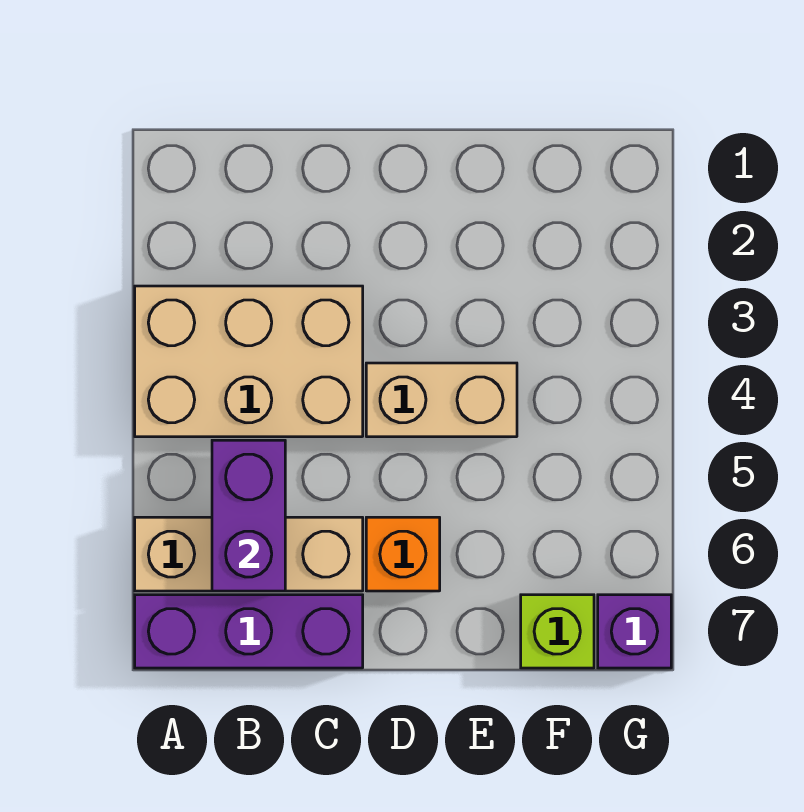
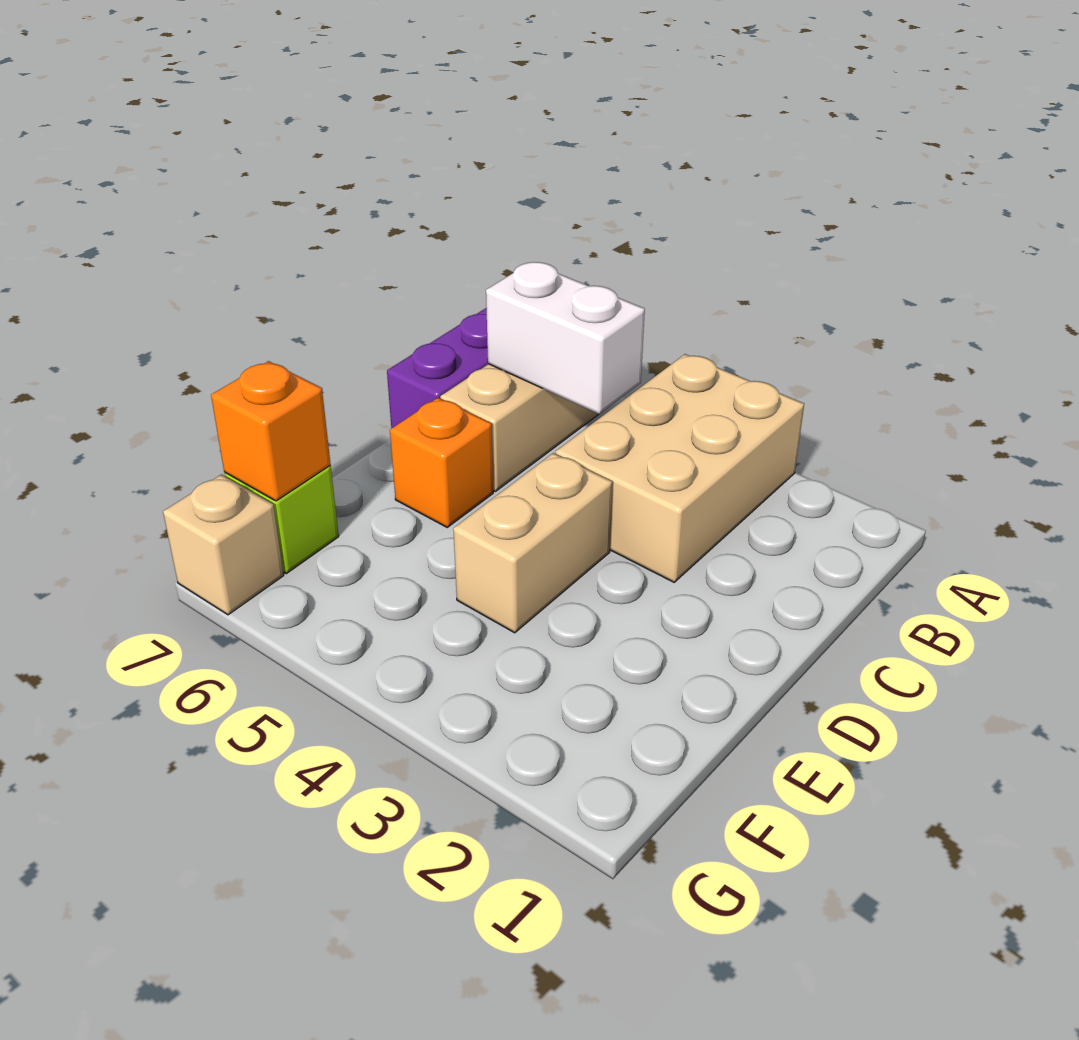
purple 1x2 brick [212,440,285,591] -> white 1x2 brick [486,262,645,414]
none -> orange 1x1 brick [211,361,331,501]
purple 1x1 brick [598,595,671,668] -> tan 1x1 brick [163,475,284,615]

